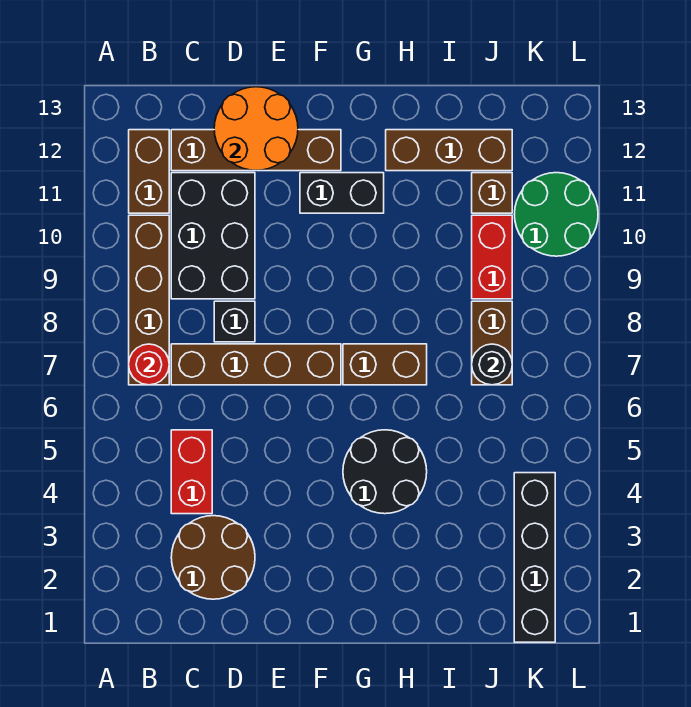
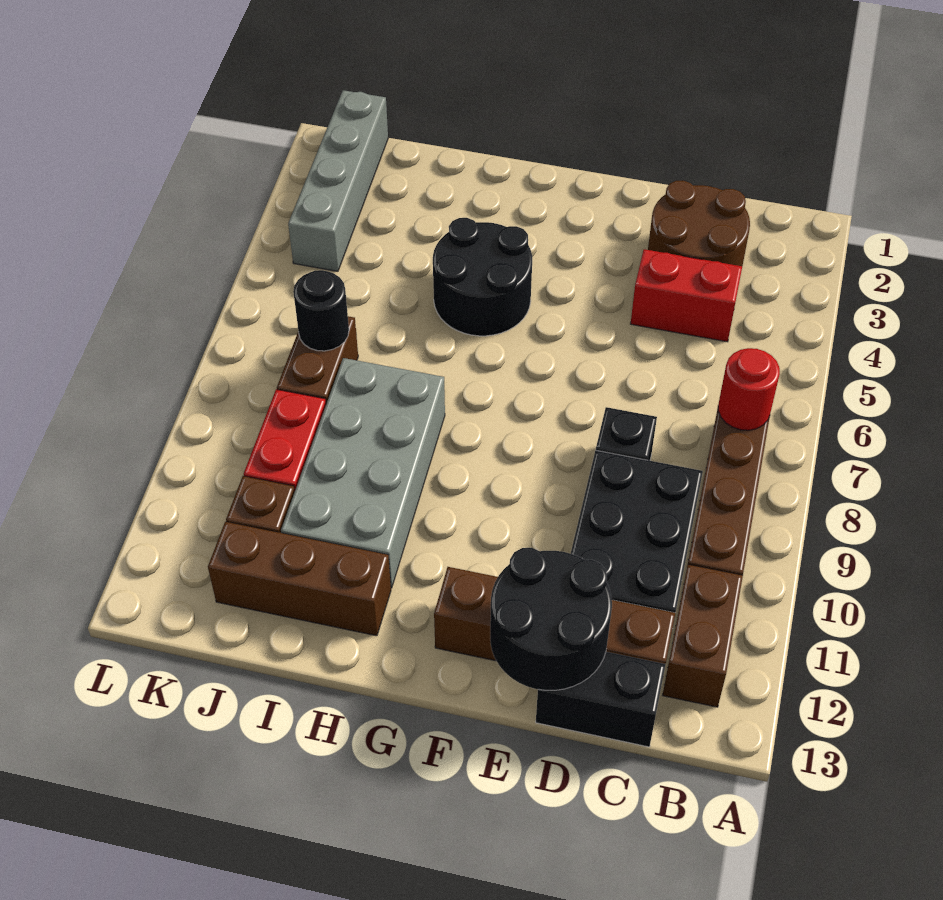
red 1x2 brick [171,430,212,514] -> red 1x2 brick turned to [631,249,742,342]
brown 1x4 brick [171,344,341,385] -> none
orange 2x2 round brick [214,87,298,171] -> black 2x2 round brick [490,548,612,690]
black 1x2 brick [300,173,384,213] -> black 1x2 brick moved to [536,652,666,747]
brown 1x2 brick [343,344,427,385] -> none
none -> grey 2x4 brick [281,358,445,588]
black 1x4 brick [514,473,555,642] -> grey 1x4 brick [288,90,388,271]
green 2x2 round brick [514,173,598,256] -> none

